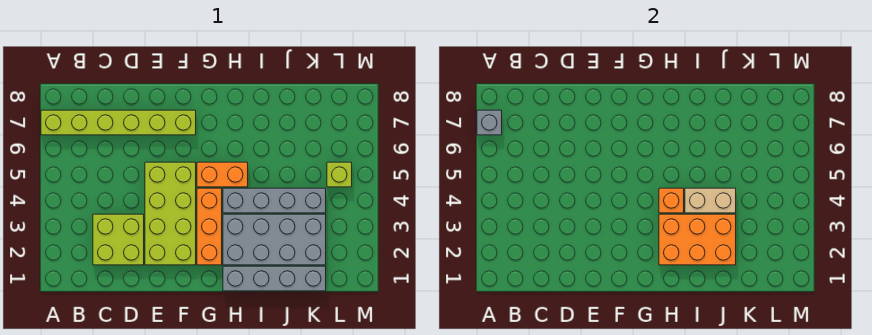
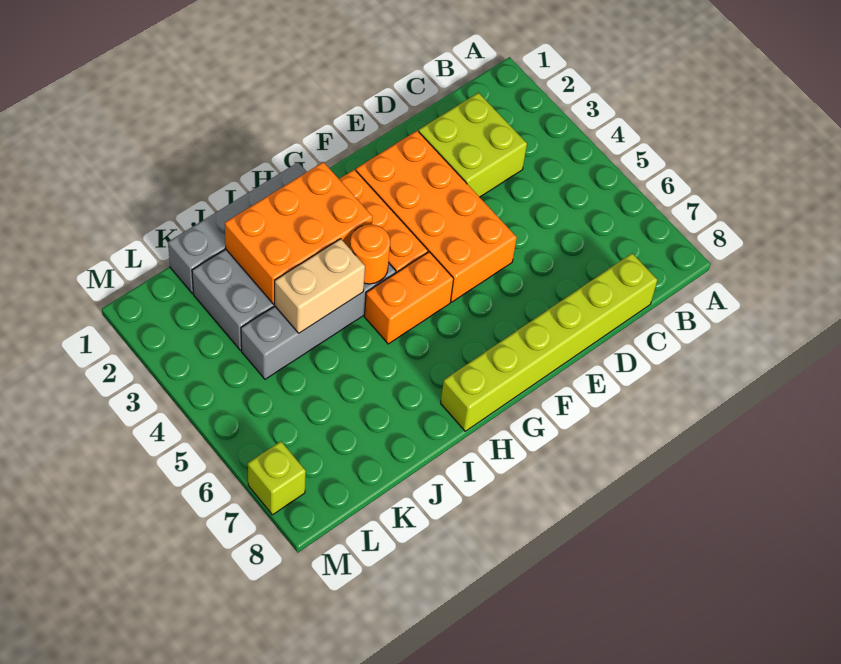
lime 1x6 brick [41,110,196,135] -> lime 1x6 brick moved to [441,253,657,431]
grey 1x1 brick [477,110,502,135] -> none
lime 2x4 brick [145,162,196,265] -> orange 2x4 brick [356,131,517,302]
orange 1x1 brick [659,188,684,213] -> orange 1x1 round brick [350,224,390,284]
lime 1x1 brick [327,162,352,187] -> lime 1x1 brick moved to [248,441,306,515]

